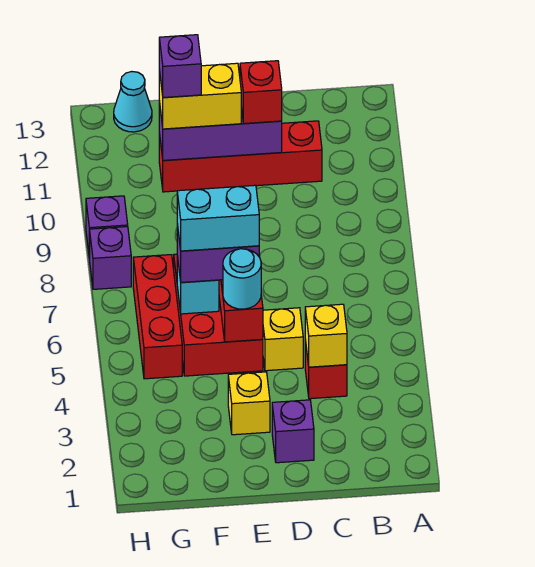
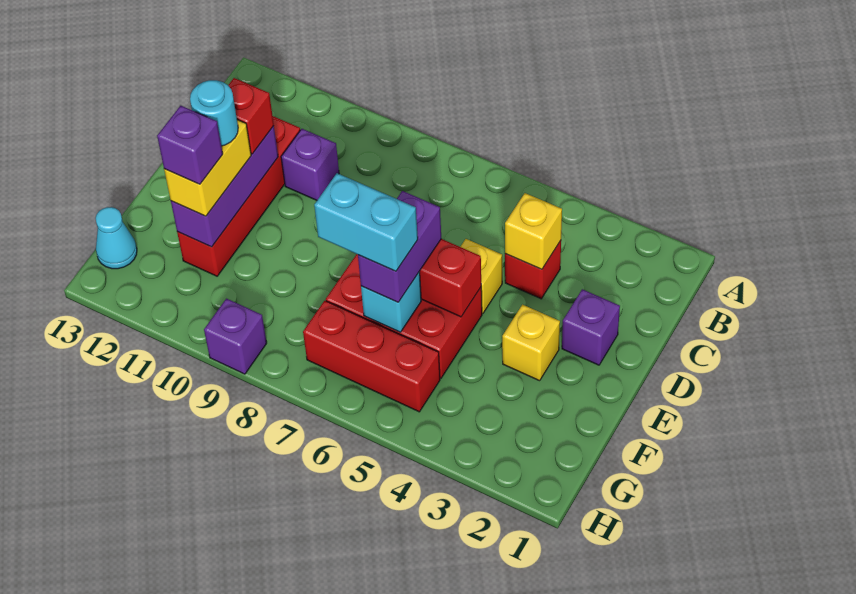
cyan 1x1 round brick [223,249,261,309] -> cyan 1x1 round brick moved to [190,80,238,146]
cyan 1x2 brick [177,185,259,251] -> cyan 1x2 brick turned to [314,173,418,271]
purple 1x1 brick [90,227,131,289] -> purple 1x1 brick moved to [281,129,339,200]

